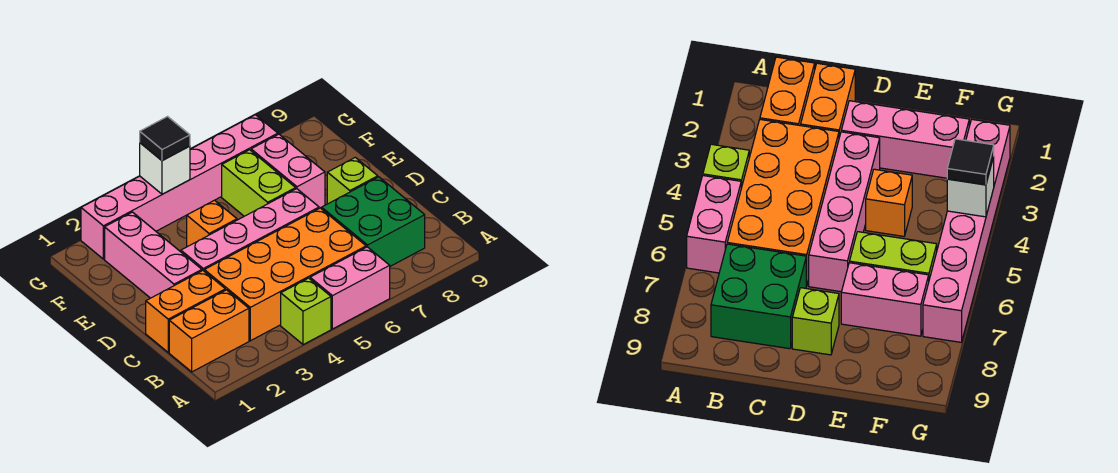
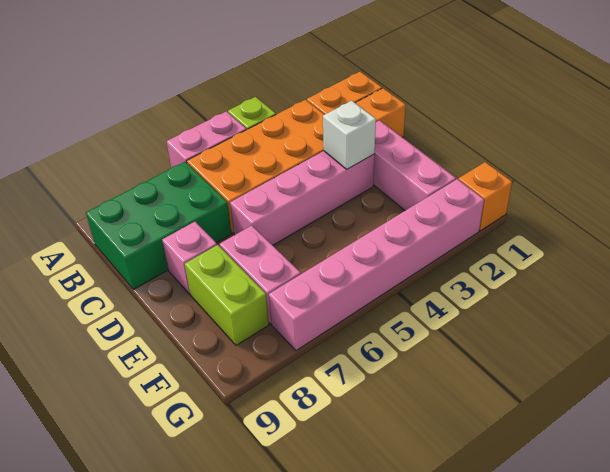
green 2x2 brick [322,177,425,266] -> green 2x3 brick [86,162,231,290]
lime 1x1 brick [327,157,378,204] -> pink 1x1 brick [162,222,217,294]
orange 1x1 brick [187,200,237,247] -> orange 1x1 brick moved to [458,162,512,231]
lime 1x2 brick [222,150,296,216] -> lime 1x2 brick moved to [185,245,269,345]
white 1x1 brick [140,143,190,194] -> white 1x1 brick moved to [323,101,376,169]
black 1x1 tile [140,117,190,161] -> none

